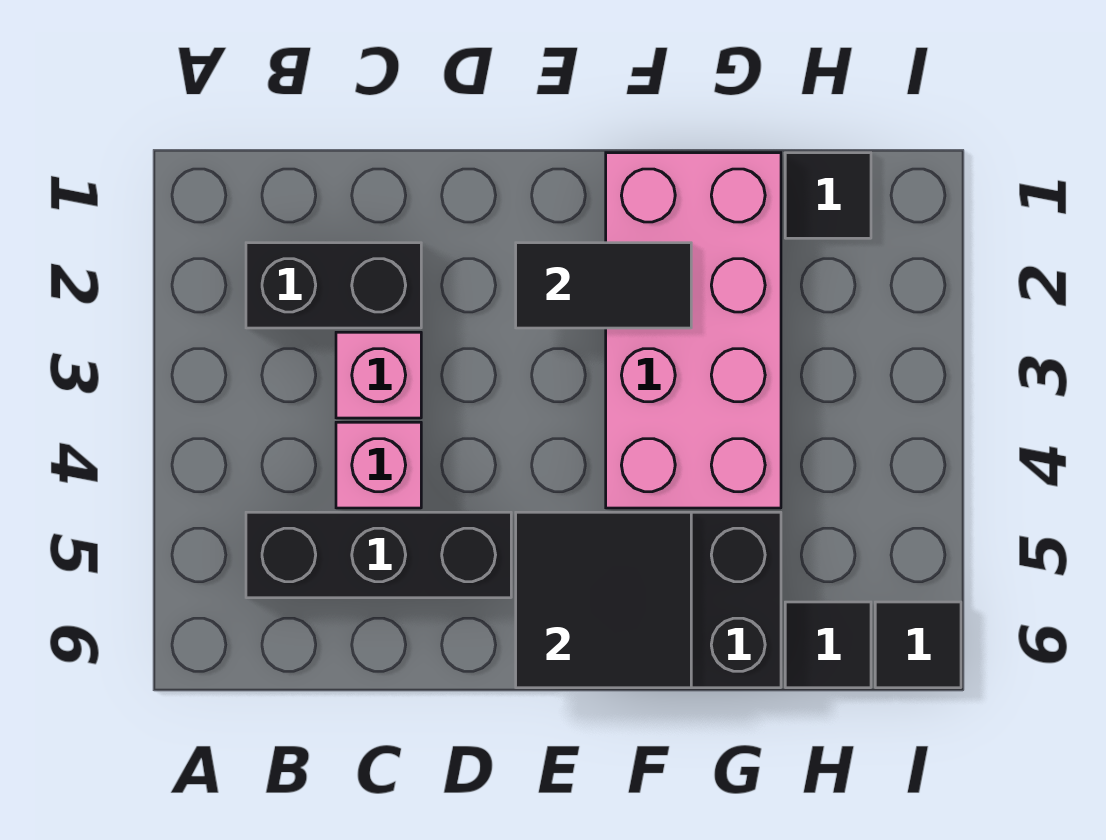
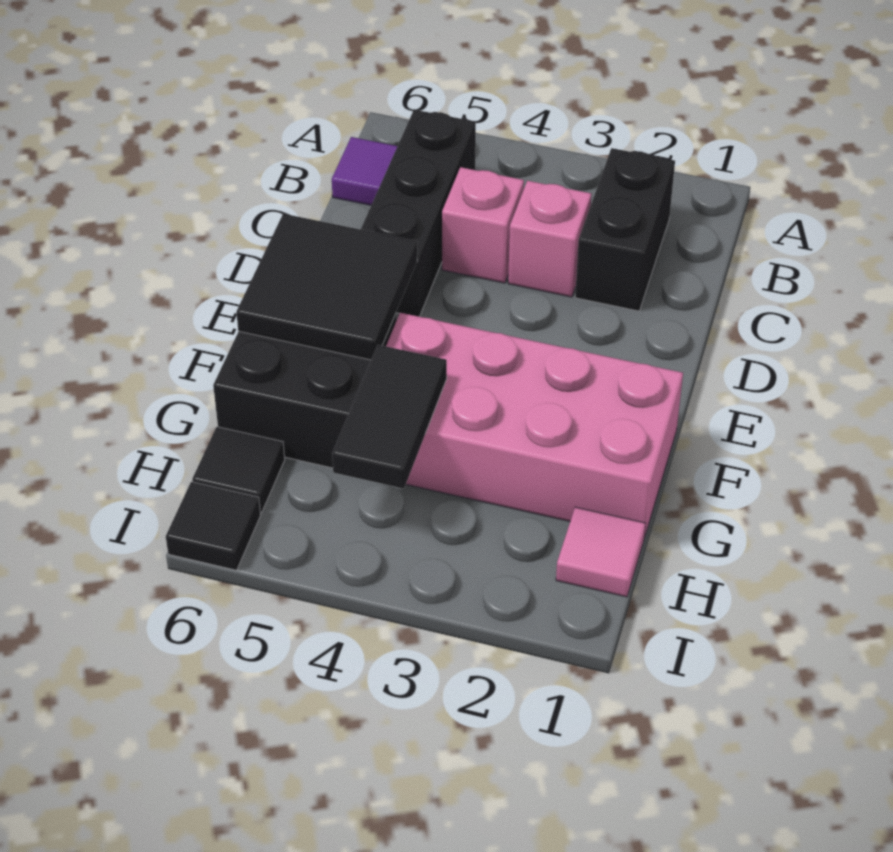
none -> purple 1x1 tile [332,137,397,205]
black 1x2 tile [516,243,691,328] -> black 1x2 tile moved to [332,345,447,488]
black 1x1 tile [785,153,871,238] -> pink 1x1 tile [556,507,646,597]

